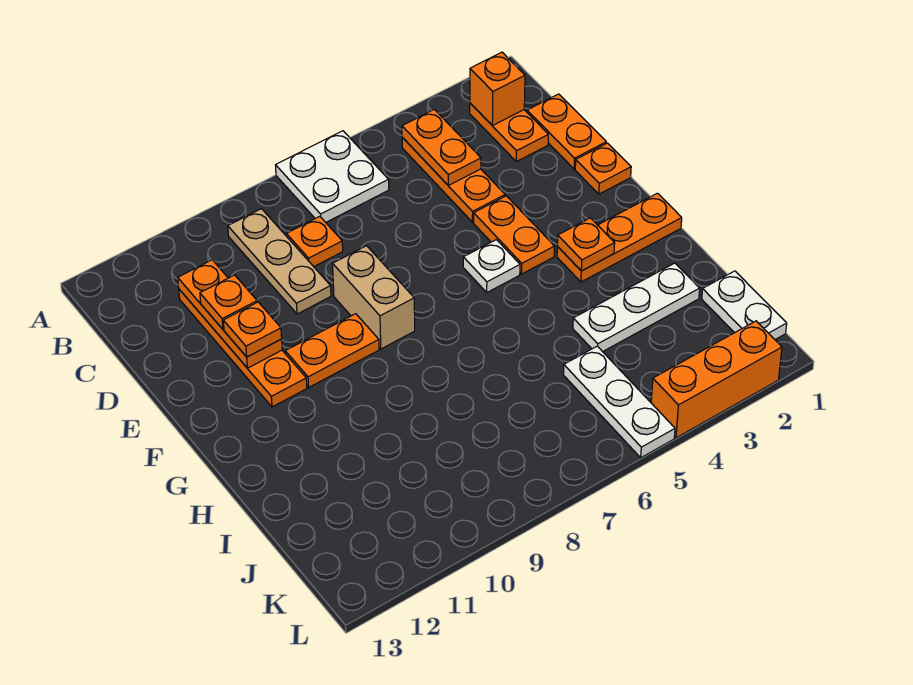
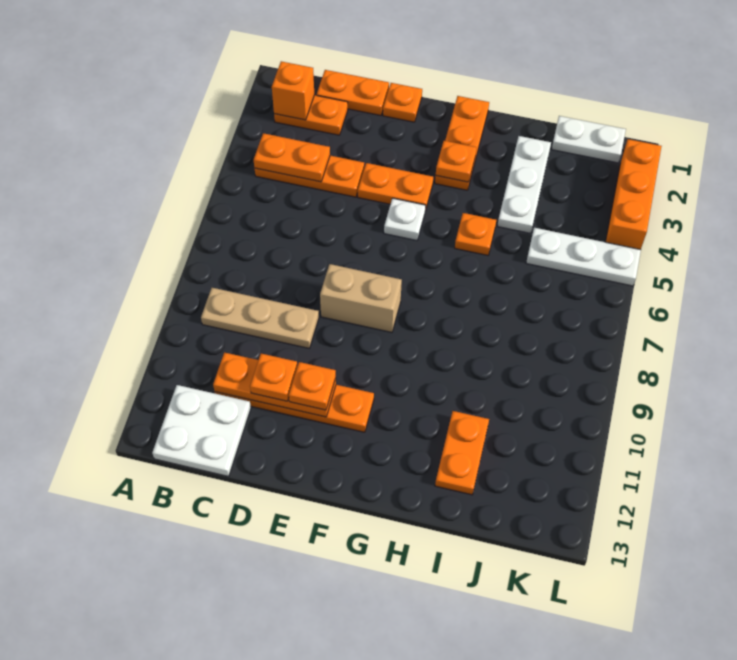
white 2x2 plate [276,131,389,222] -> white 2x2 plate moved to [152,385,251,476]
orange 1x1 plate [286,216,343,267] -> orange 1x1 plate moved to [455,213,496,255]
orange 1x2 plate [285,314,379,387] -> orange 1x2 plate moved to [435,411,489,495]

